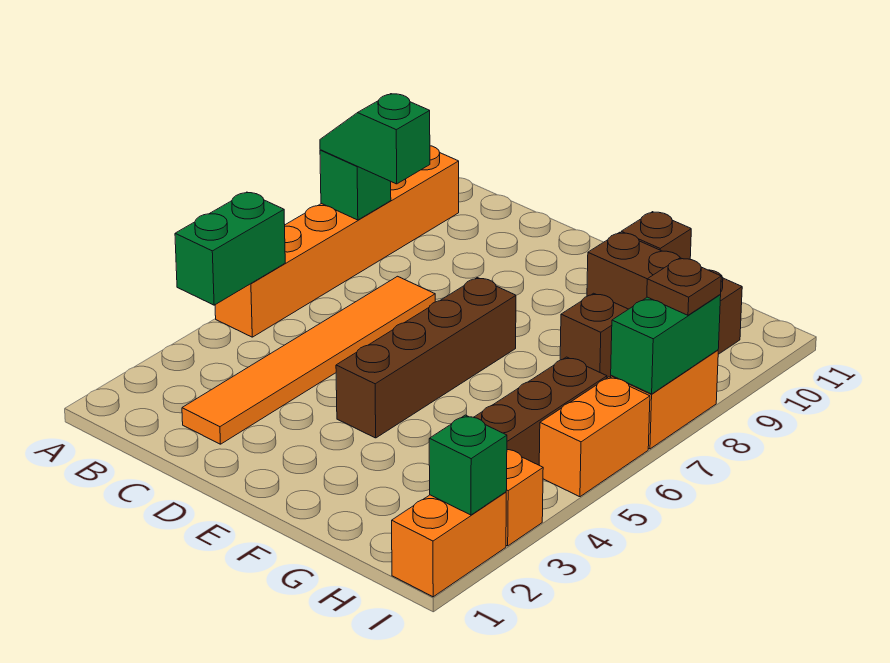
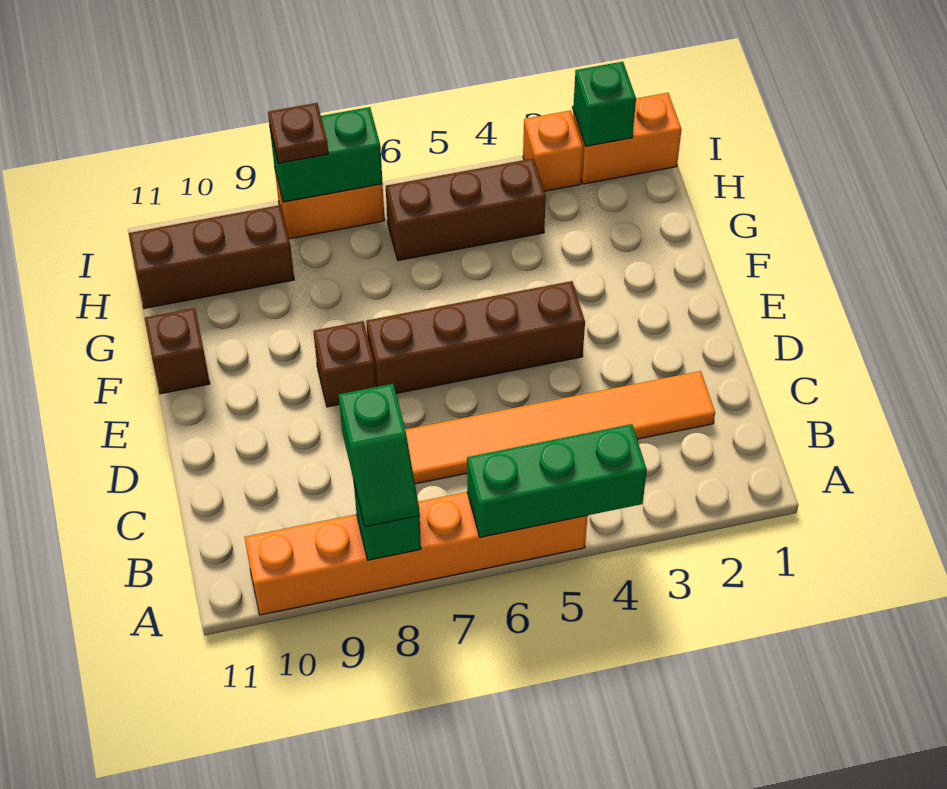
green 1x2 brick [175,192,285,305] -> green 1x3 brick [467,424,647,537]
brown 1x3 brick [587,232,742,354] -> brown 1x3 brick turned to [129,205,294,308]
brown 1x1 brick [560,293,628,378] -> brown 1x1 brick moved to [313,321,376,407]
orange 1x2 brick [539,377,650,497] -> none

